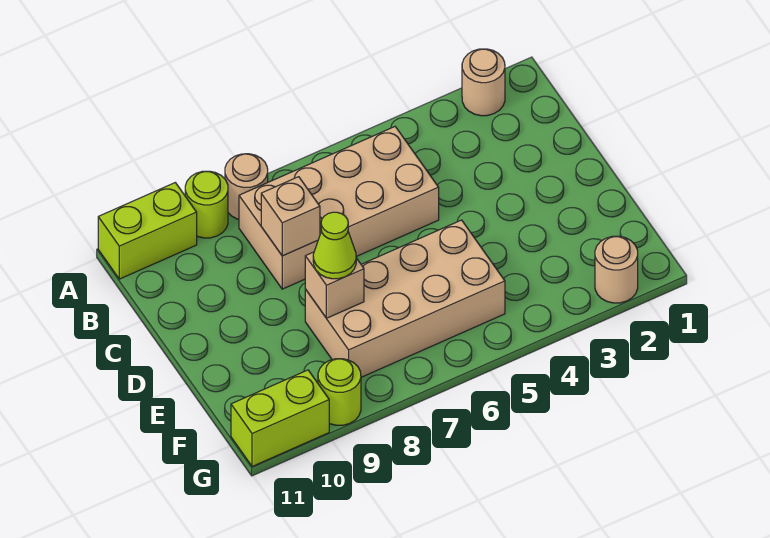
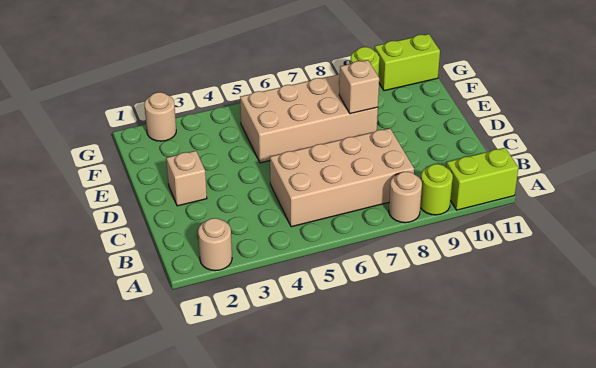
tan 1x1 brick [261,177,320,256] -> tan 1x1 brick moved to [166,151,207,206]
lime 1x1 cone [313,212,356,279] -> none

